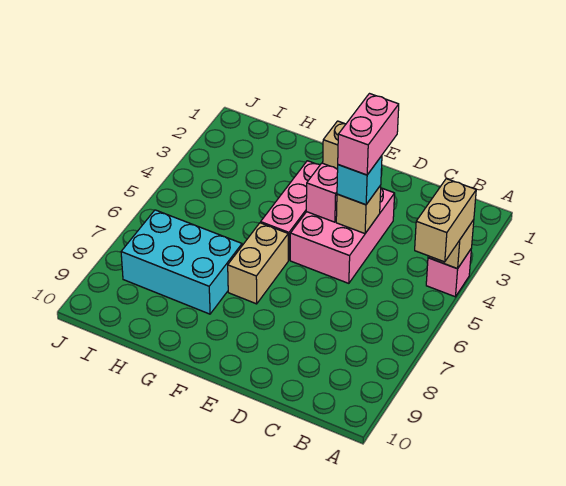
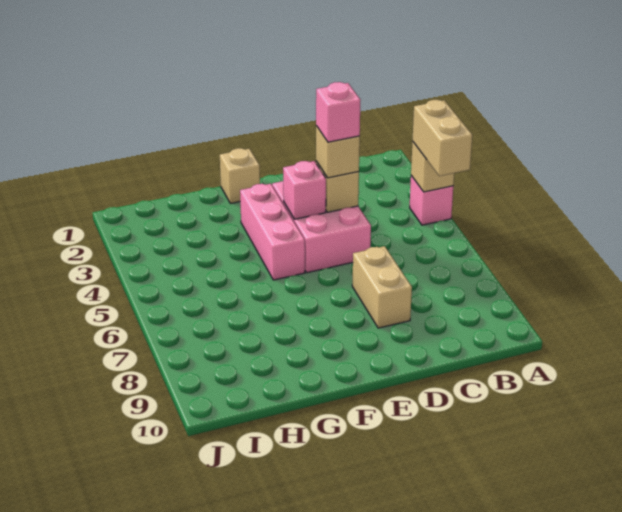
pink 1x2 brick [338,94,399,175] -> pink 1x1 brick [316,82,360,142]
cyan 1x1 brick [337,156,382,205] -> tan 1x1 brick [316,126,360,178]
tan 1x2 brick [228,223,288,304] -> tan 1x2 brick moved to [352,246,412,328]
cyan 2x3 brick [121,210,242,314] -> none

